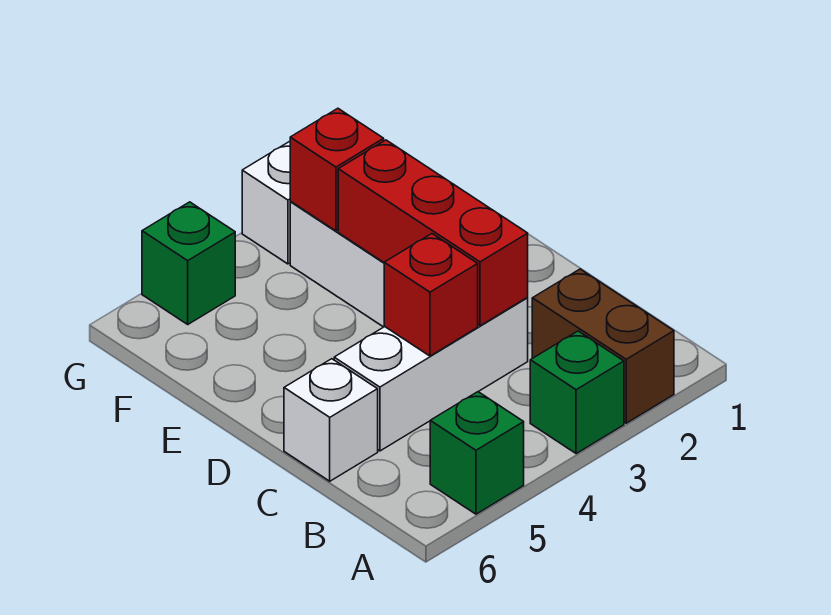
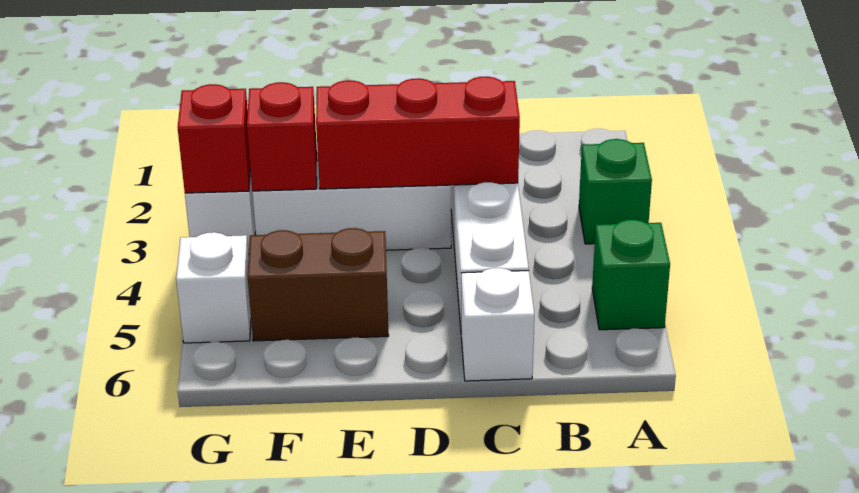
brown 1x2 brick [532,269,674,423] -> brown 1x2 brick moved to [248,228,389,341]
red 1x1 brick [384,234,478,356] -> red 1x1 brick moved to [178,84,250,193]
green 1x1 brick [142,202,235,324] -> white 1x1 brick [176,232,251,343]

